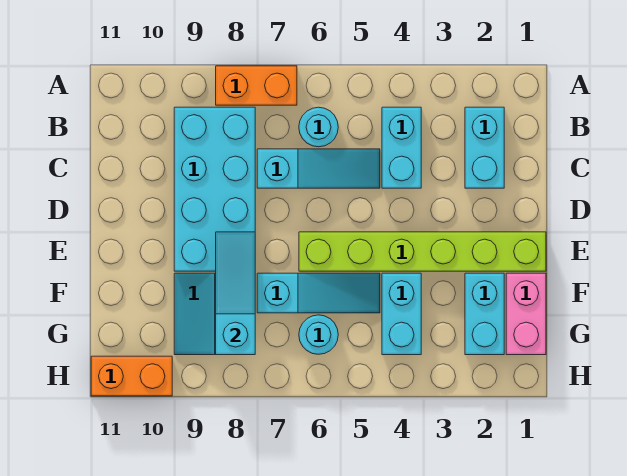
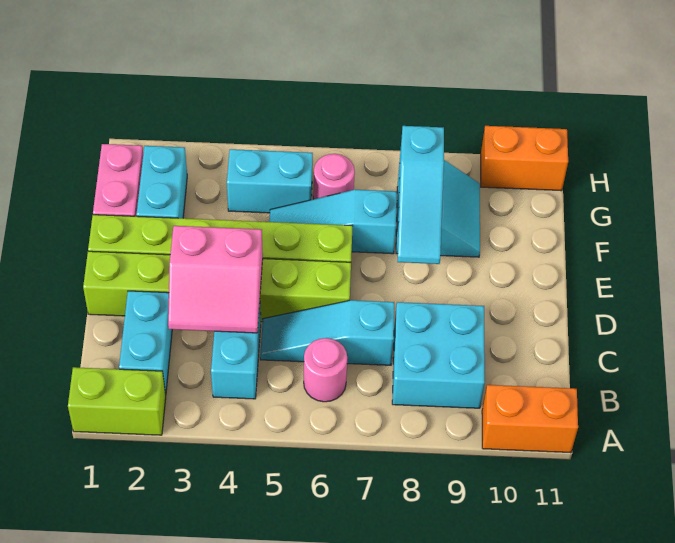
none -> lime 1x2 brick [68,367,166,435]
orange 1x2 brick [216,66,297,105] -> orange 1x2 brick moved to [482,385,578,453]
cyan 1x1 round brick [299,107,338,147] -> pink 1x1 round brick [304,338,347,402]
cyan 2x4 brick [174,107,255,271] -> cyan 2x2 brick [392,302,485,408]
none -> pink 2x2 slope [168,226,263,333]
none -> lime 1x6 brick [83,251,351,322]
cyan 1x2 brick [382,273,421,355] -> cyan 1x2 brick turned to [227,149,313,213]
cyan 1x1 round brick [299,315,338,354] -> pink 1x1 round brick [313,154,355,199]

